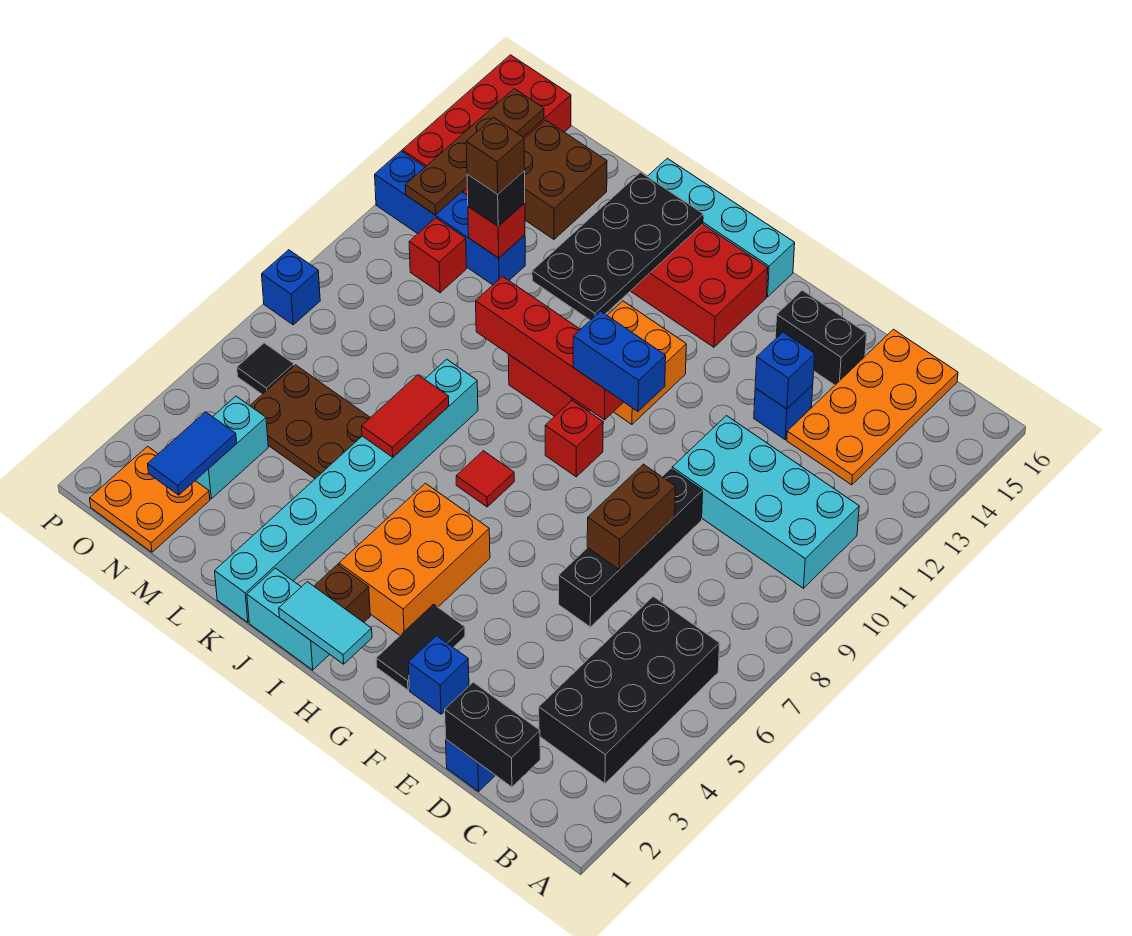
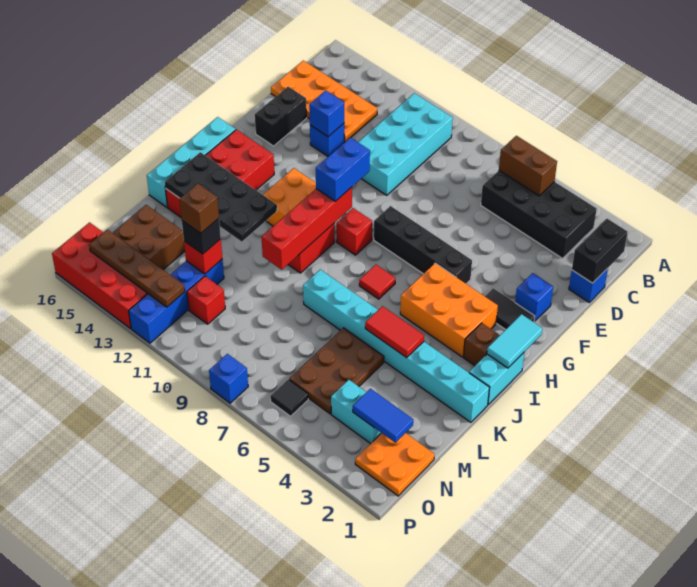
black 1x4 brick [559,469,703,627] -> black 1x4 brick moved to [374,206,472,284]
brown 1x2 brick [587,464,675,570] -> brown 1x2 brick moved to [499,136,557,196]
red 1x2 tile [362,375,449,457] -> red 1x2 tile moved to [365,306,424,358]

